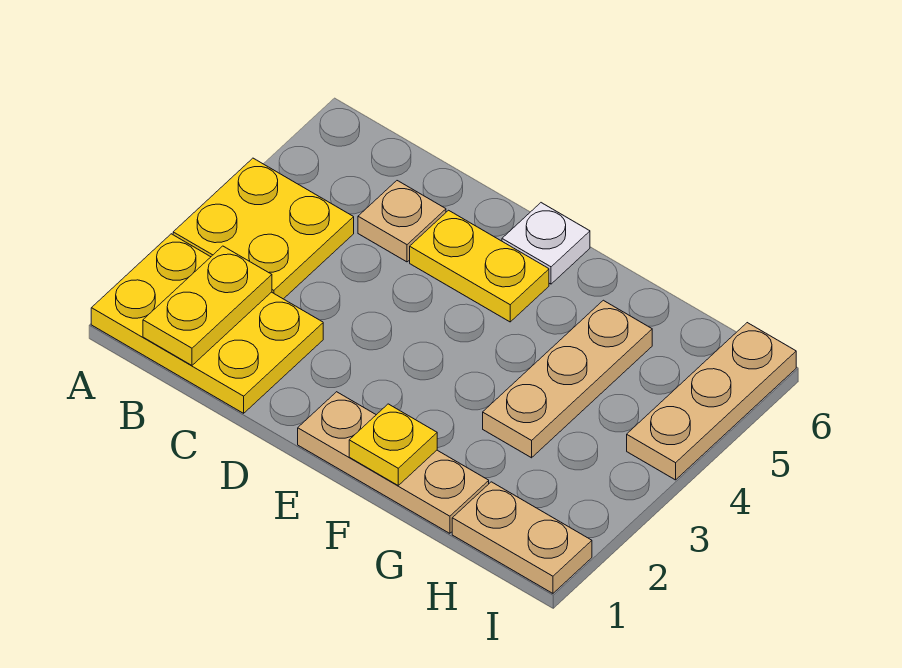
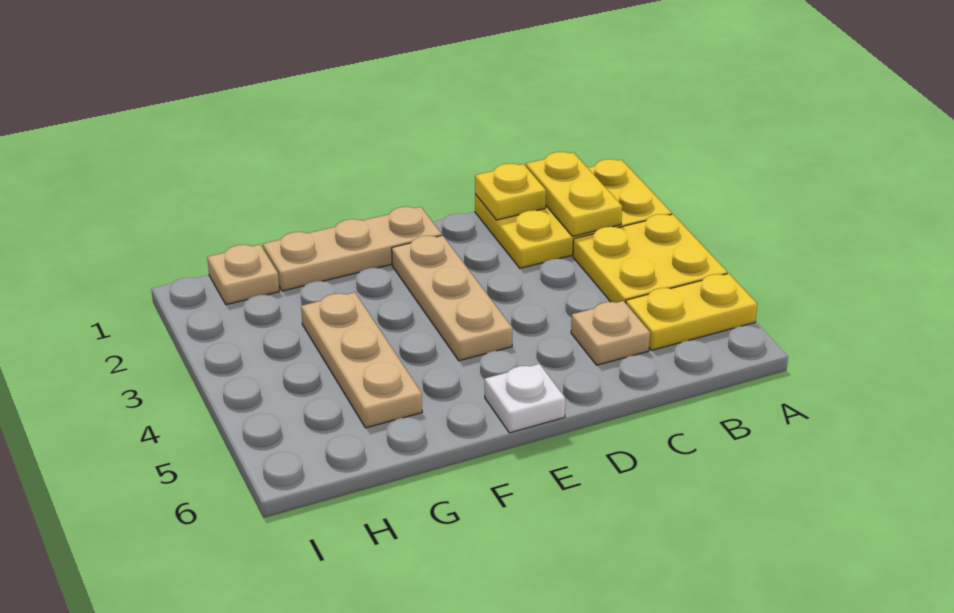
yellow 1x2 plate [410,210,549,322] -> yellow 1x2 plate moved to [626,273,757,350]
yellow 1x1 plate [349,404,437,485] -> yellow 1x1 plate moved to [475,163,546,220]
tan 1x2 plate [452,482,592,593] -> tan 1x1 plate [207,244,279,305]
tan 1x3 plate [627,323,796,480] -> tan 1x3 plate moved to [392,235,512,361]

